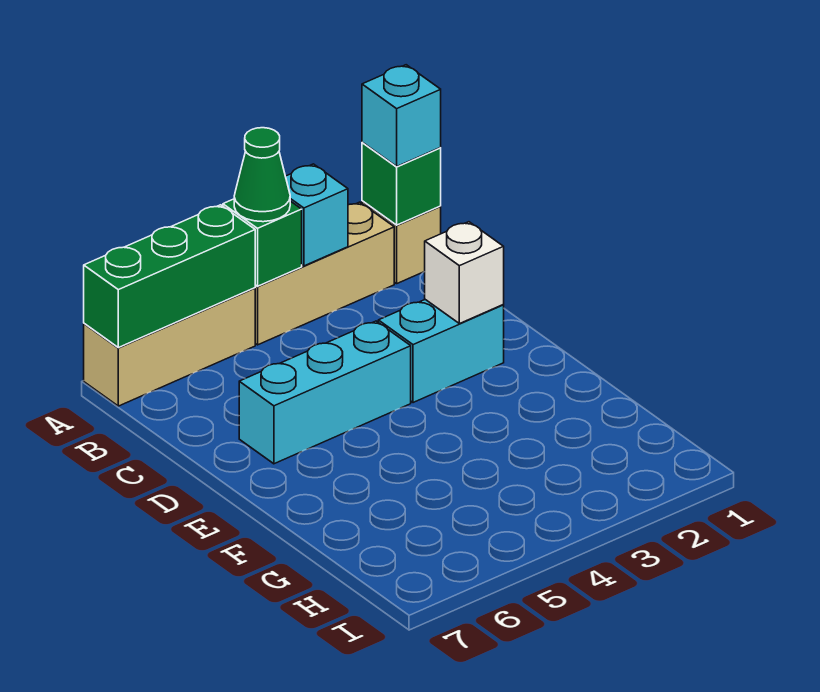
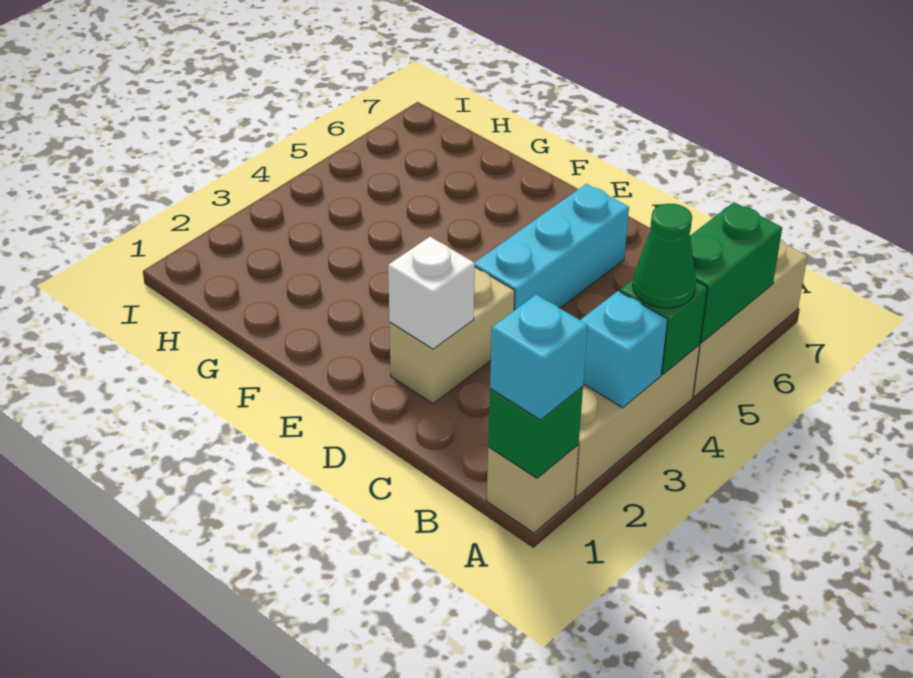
green 1x3 brick [84,205,255,348] -> green 1x2 brick [690,202,782,343]
cyan 1x2 brick [378,300,504,403] -> tan 1x2 brick [389,267,515,404]

